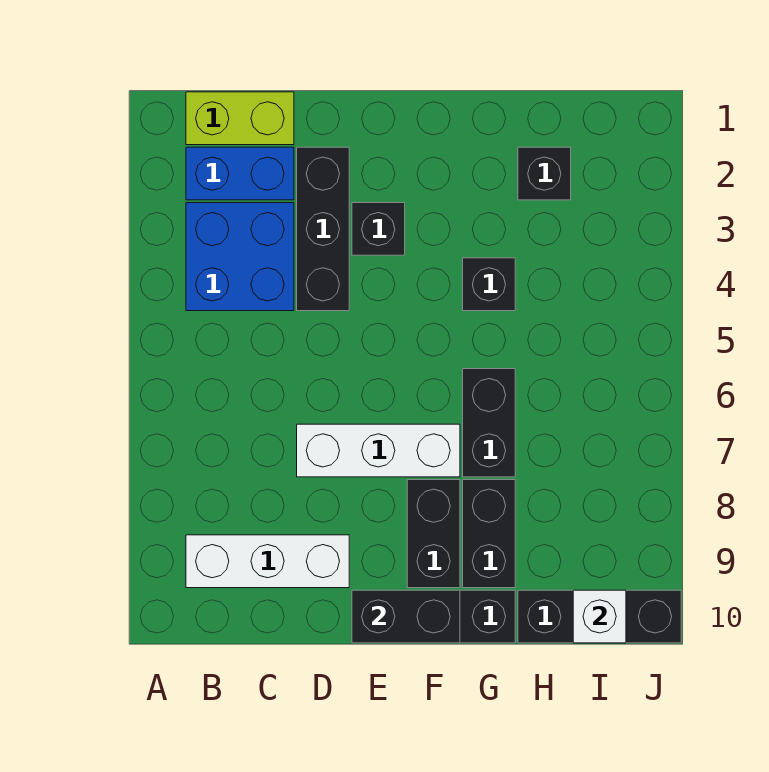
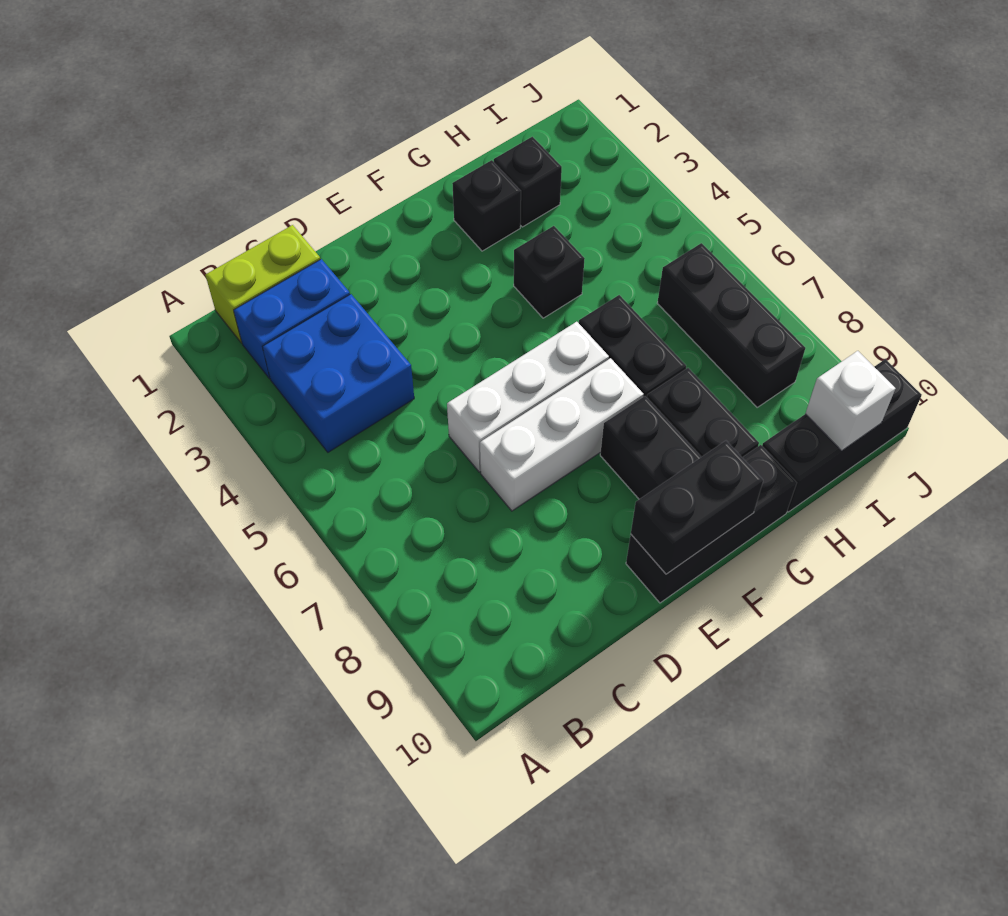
white 1x3 brick [186,535,349,588] -> white 1x3 brick moved to [447,322,609,472]
black 1x3 brick [297,147,349,311] -> black 1x3 brick moved to [657,243,805,407]
black 1x1 brick [352,203,405,255] -> black 1x1 brick moved to [452,160,521,251]

